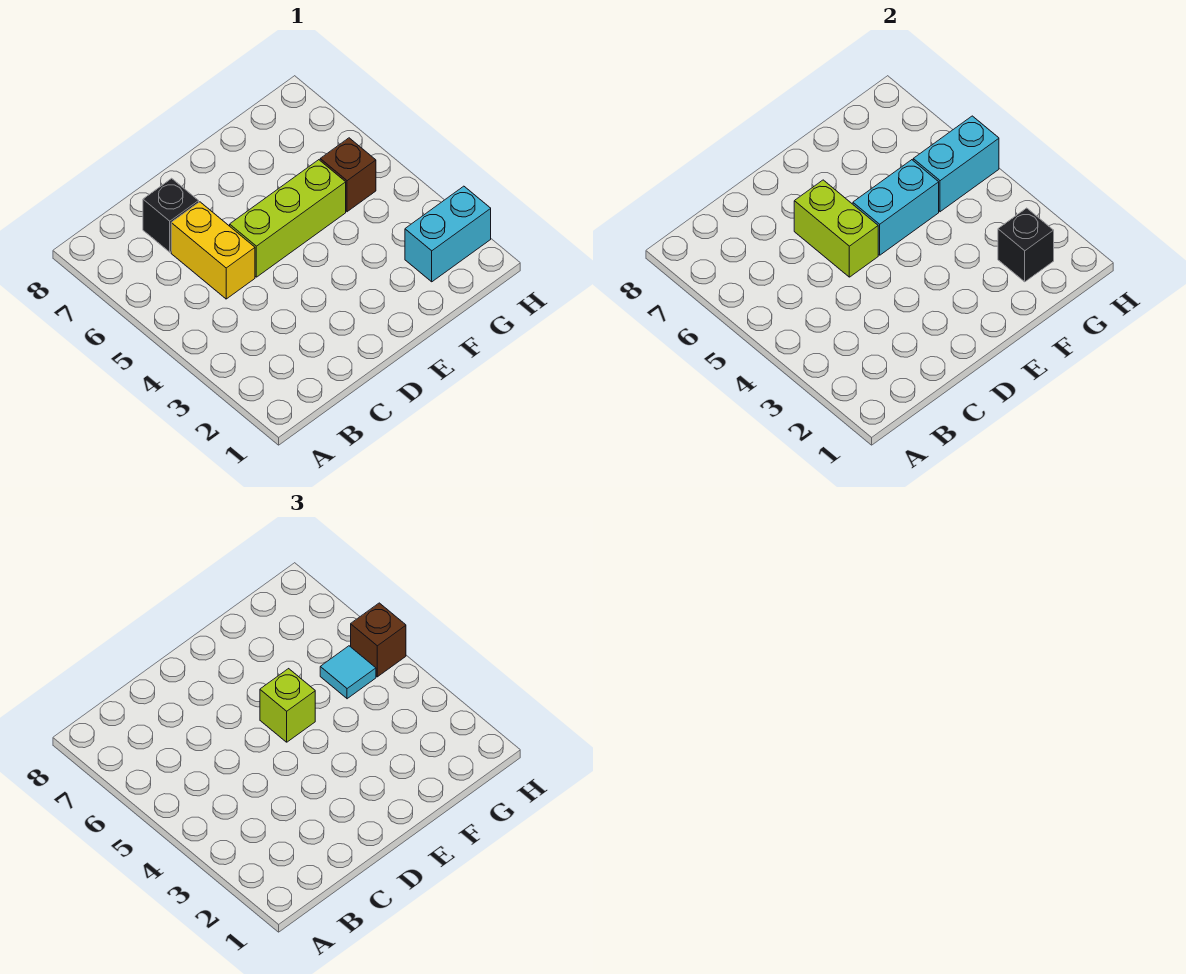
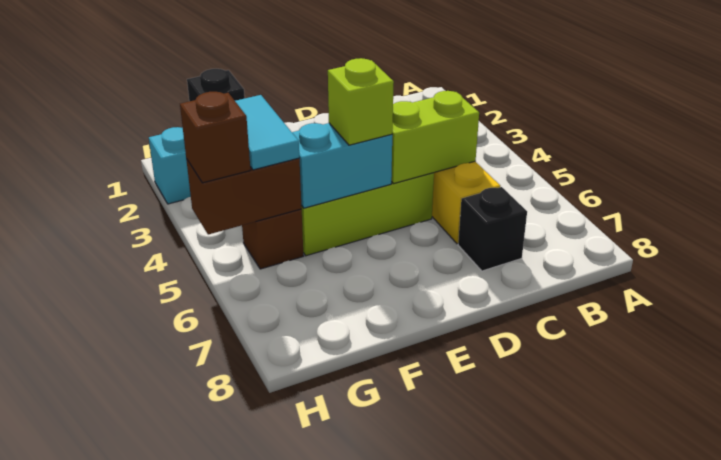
lime 1x2 brick [794,180,878,277] -> lime 1x2 brick turned to [391,91,479,184]
cyan 1x2 brick [913,116,999,212] -> brown 1x2 brick [186,158,302,235]
cyan 1x1 tile [320,646,376,699] -> cyan 1x2 tile [235,95,299,170]

